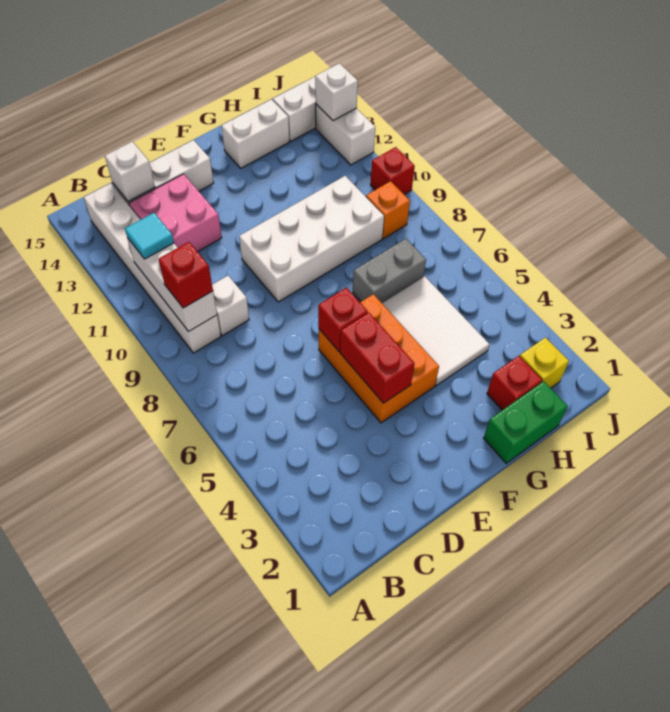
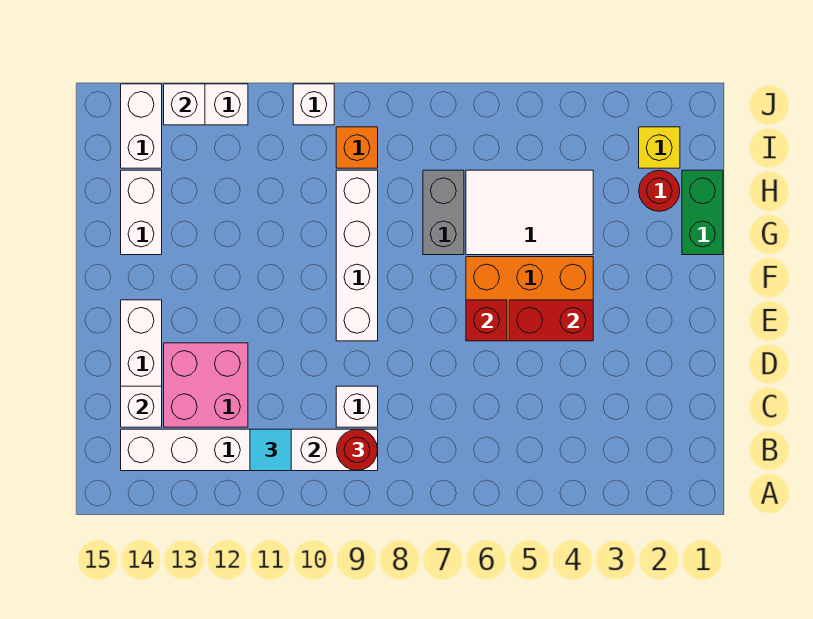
red 1x1 brick [158,242,213,308] -> red 1x1 round brick [337,429,378,471]
white 2x4 brick [239,176,384,302] -> white 1x4 brick [336,170,378,341]
red 1x1 brick [487,356,542,410] -> red 1x1 round brick [639,170,680,211]
red 1x1 brick [370,147,415,195] -> white 1x1 brick [293,84,334,125]

